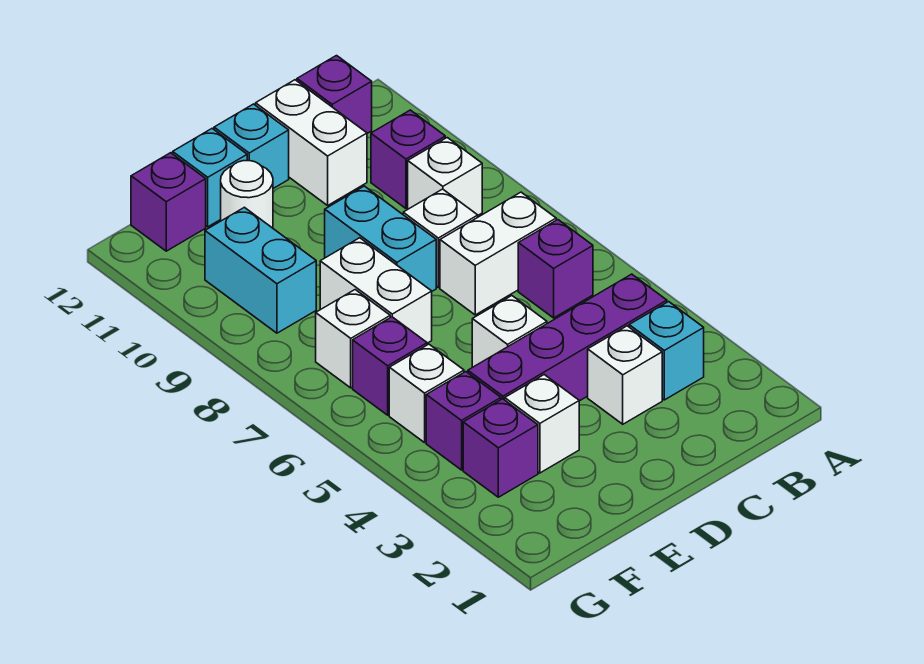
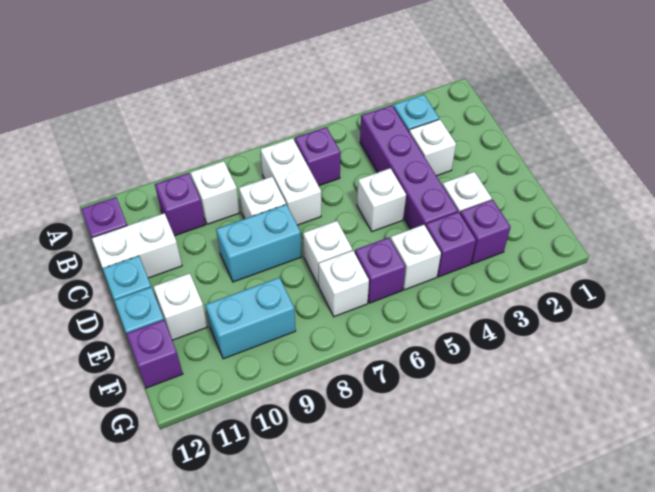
white 1x2 brick [320,238,432,343] -> white 1x1 brick [303,221,352,286]
white 1x1 round brick [221,161,273,228] -> white 1x1 brick [153,273,208,340]

